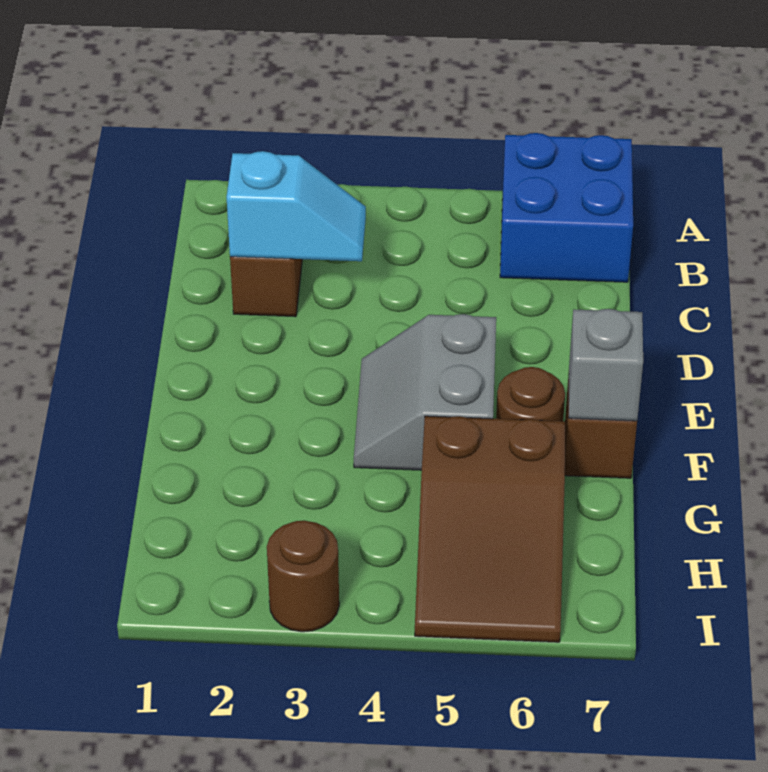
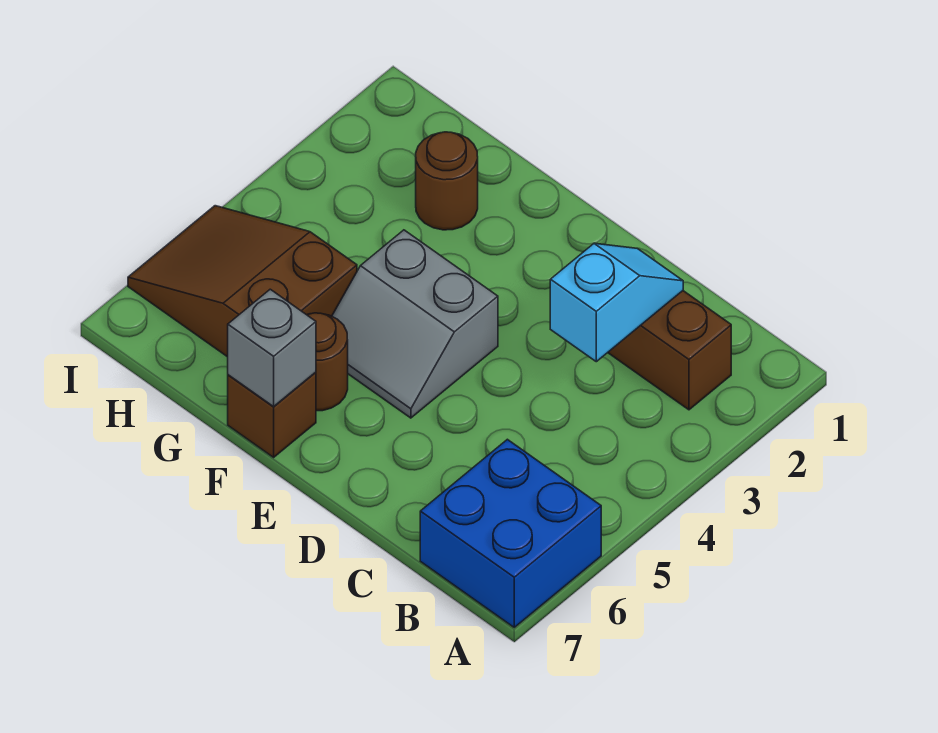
cyan 1x2 slope [227,151,366,261] -> cyan 1x2 slope turned to [550,243,683,362]
grey 2x2 slope [354,314,496,470] -> grey 2x2 slope turned to [332,230,498,418]
brown 1x1 round brick [267,520,339,632] -> brown 1x1 round brick moved to [416,132,478,230]

